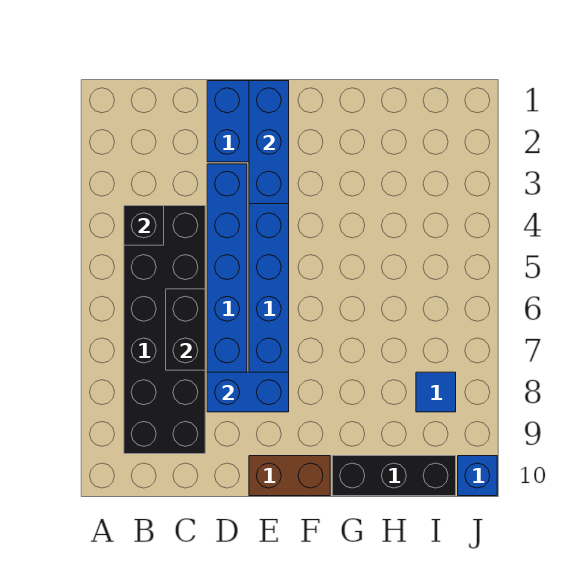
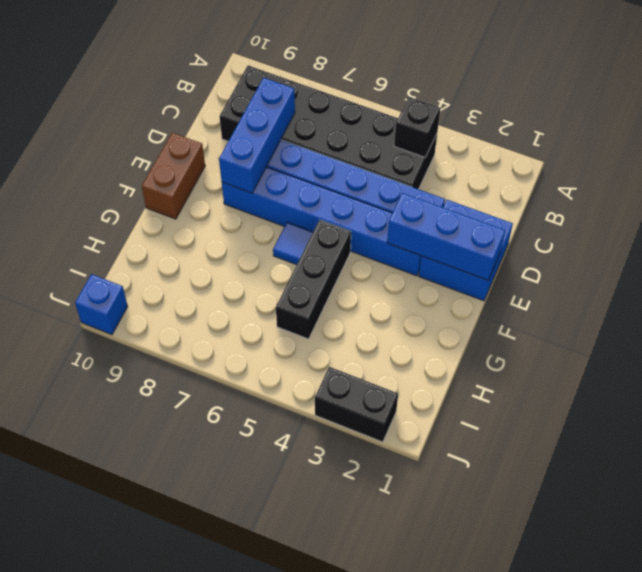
black 1x2 brick [166,289,205,370] -> black 1x2 brick moved to [315,367,398,442]
blue 1x2 brick [207,372,289,412] -> blue 1x3 brick [219,78,295,193]
black 1x3 brick [332,456,456,496] -> black 1x3 brick moved to [276,220,351,339]
blue 1x1 tile [416,372,456,412] -> blue 1x1 tile moved to [273,222,313,265]

